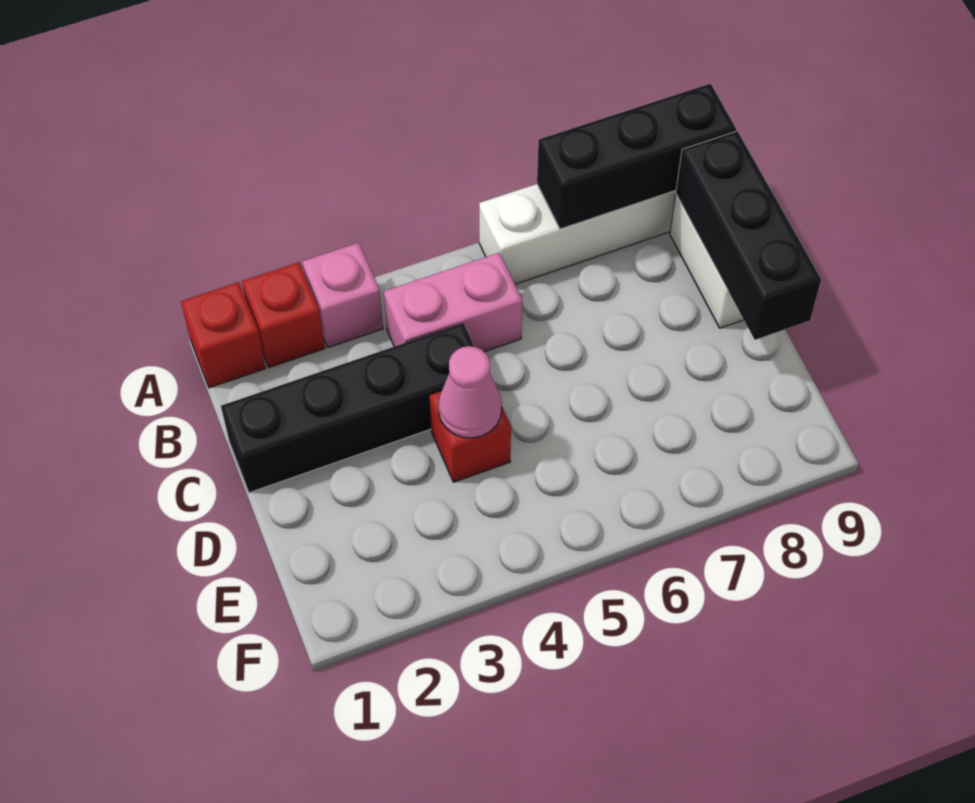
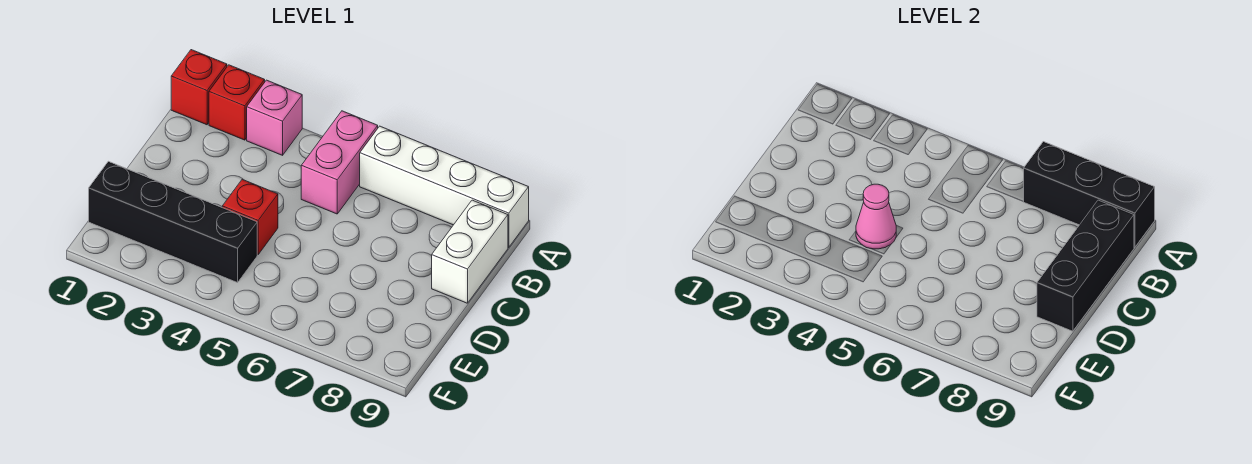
pink 1x2 brick [384,253,522,352] -> pink 1x2 brick turned to [301,111,378,214]
black 1x4 brick [221,323,475,493] -> black 1x4 brick moved to [89,161,257,283]

